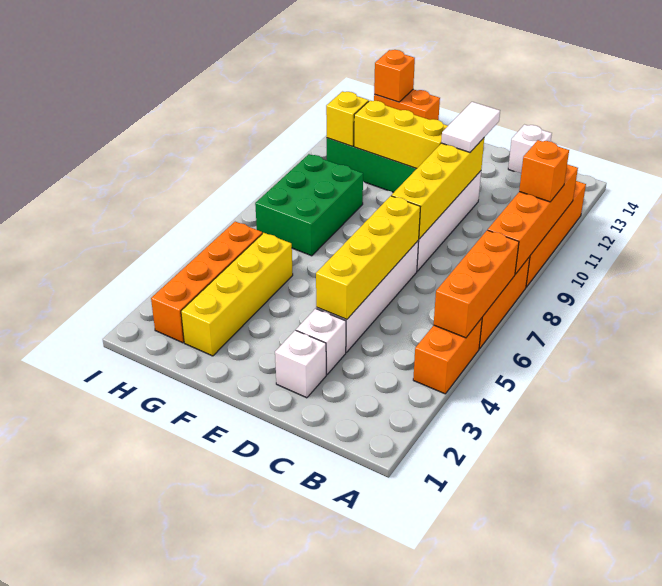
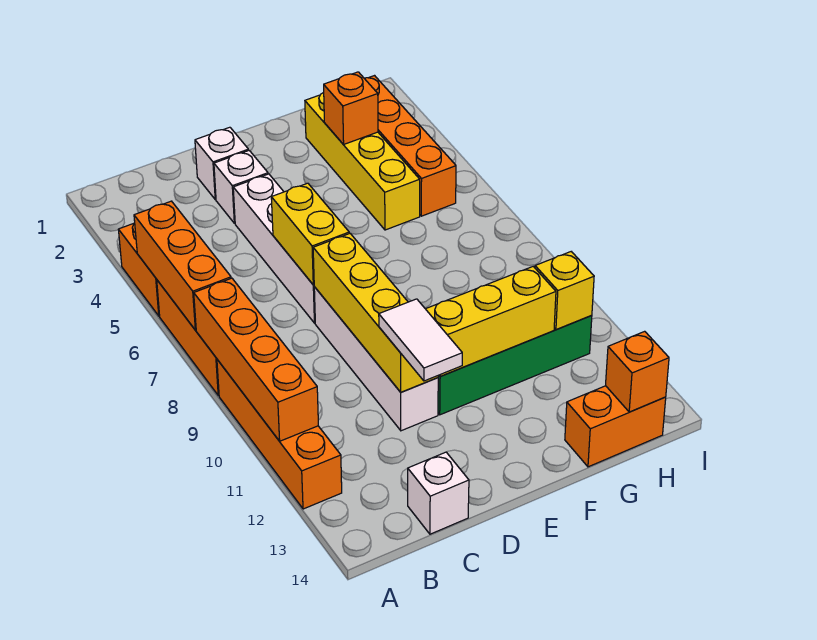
orange 1x1 brick [519,140,569,202] -> orange 1x1 brick moved to [324,72,378,145]
yellow 1x4 brick [316,196,420,320] -> yellow 1x2 brick [271,183,349,285]
green 2x3 brick [255,154,363,256] -> none

